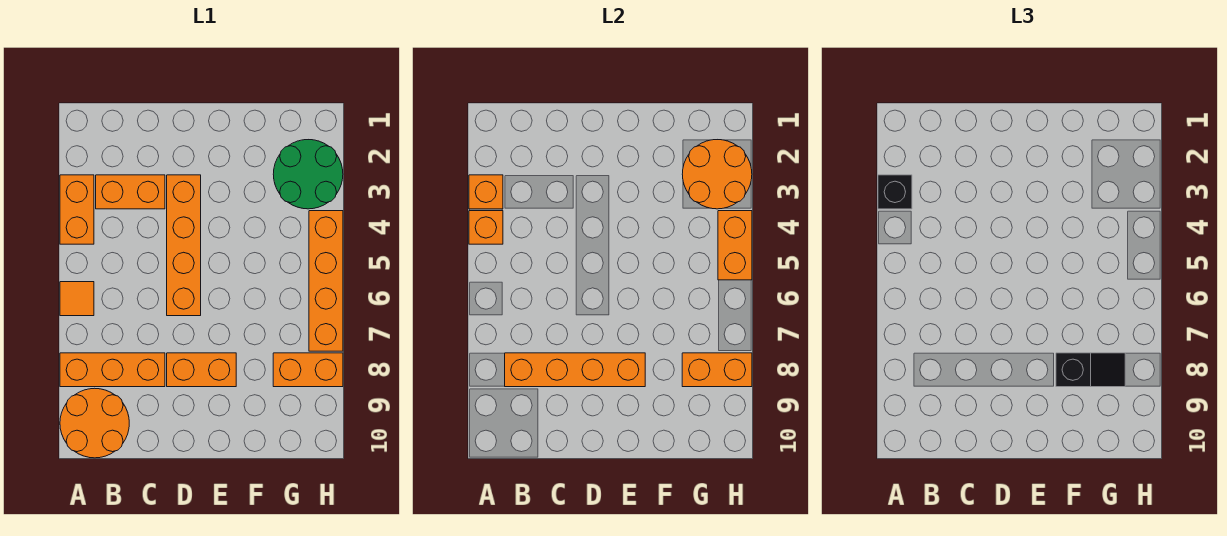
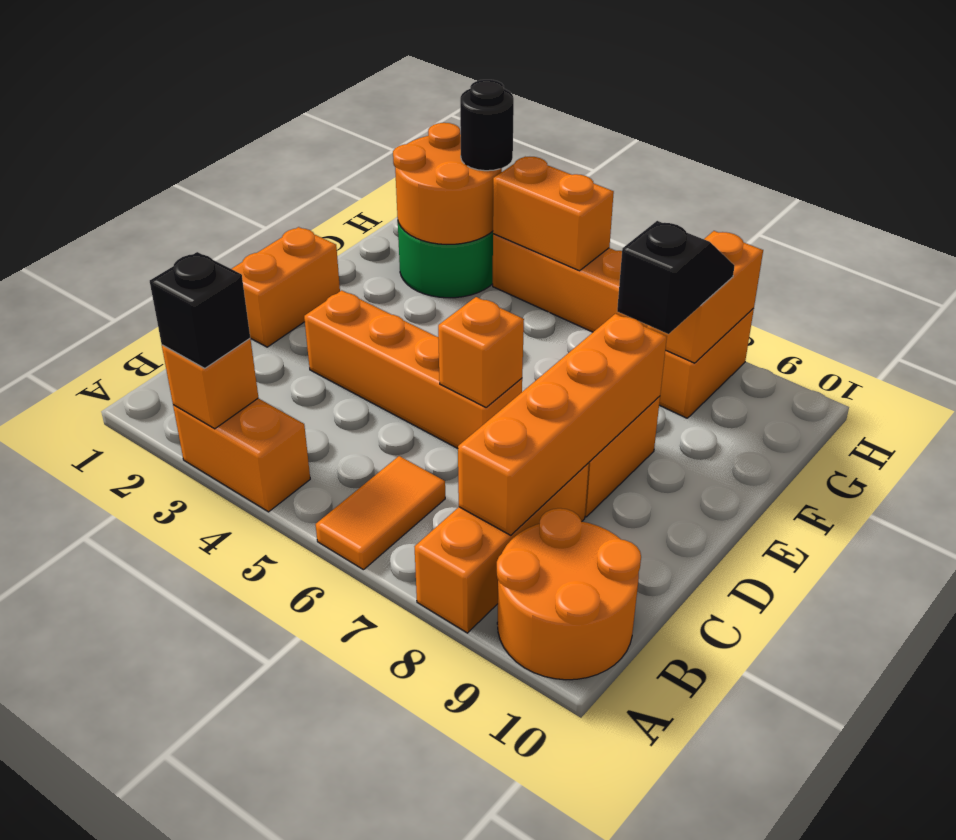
orange 1x1 brick [469,211,503,244] -> orange 1x1 brick moved to [438,297,524,407]
orange 1x1 tile [60,282,94,316] -> orange 1x2 tile [316,456,445,570]
orange 1x2 brick [96,175,165,209] -> orange 1x2 brick moved to [232,227,340,347]
none -> black 1x1 round brick [460,80,514,171]

